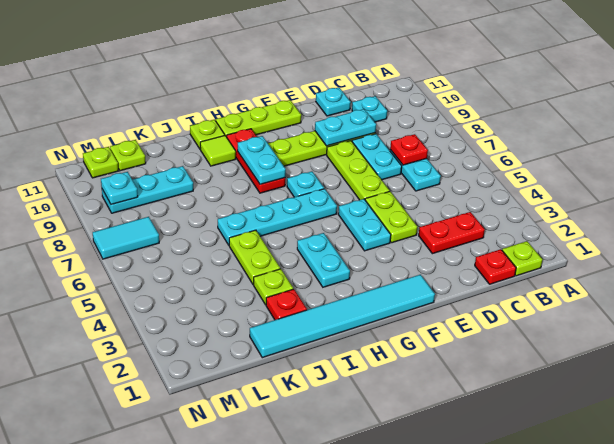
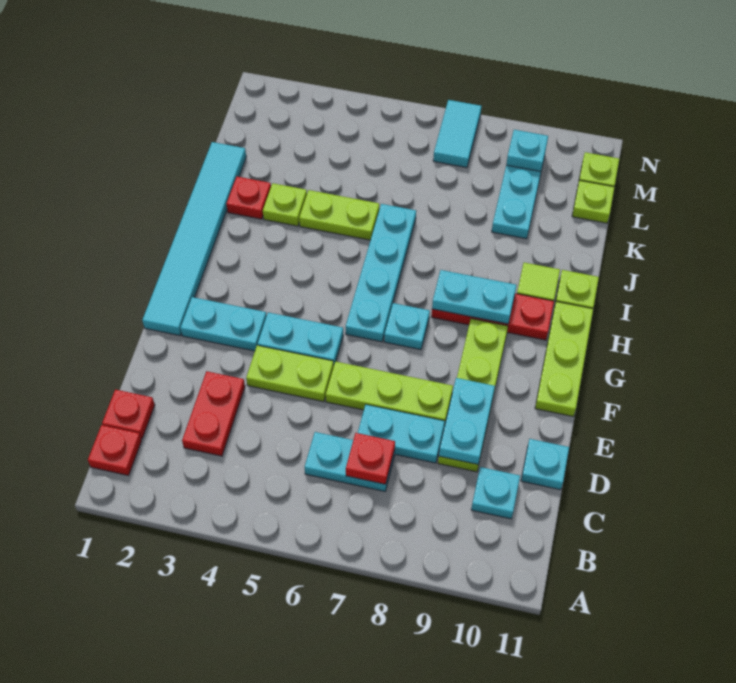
lime 1x1 plate [502,241,543,276] -> red 1x1 plate [88,425,142,476]
cyan 1x2 plate [297,233,350,287] -> cyan 1x2 plate moved to [180,297,267,351]

